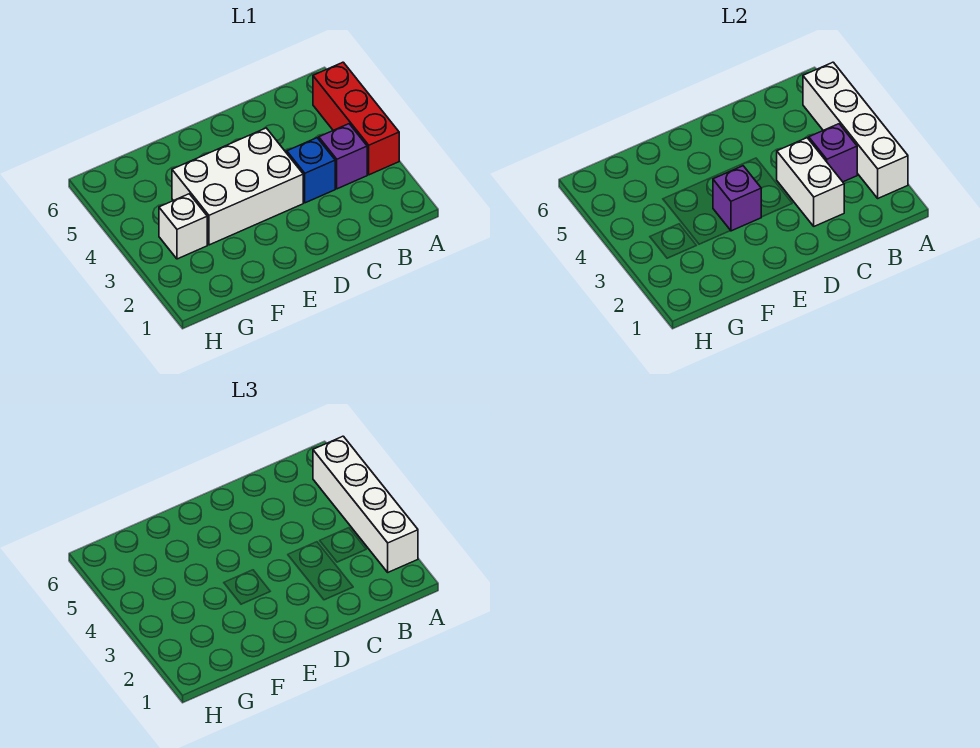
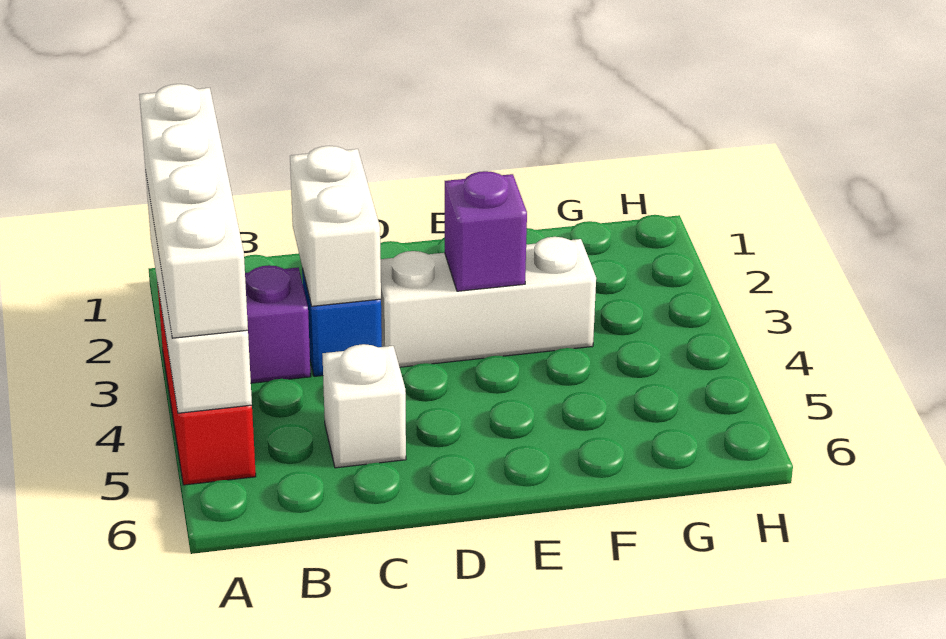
purple 1x1 brick [809,124,857,182] -> none
white 2x3 brick [172,128,303,245] -> white 1x3 brick [380,237,596,367]
white 1x1 brick [159,194,207,259] -> white 1x1 brick moved to [323,344,406,468]

